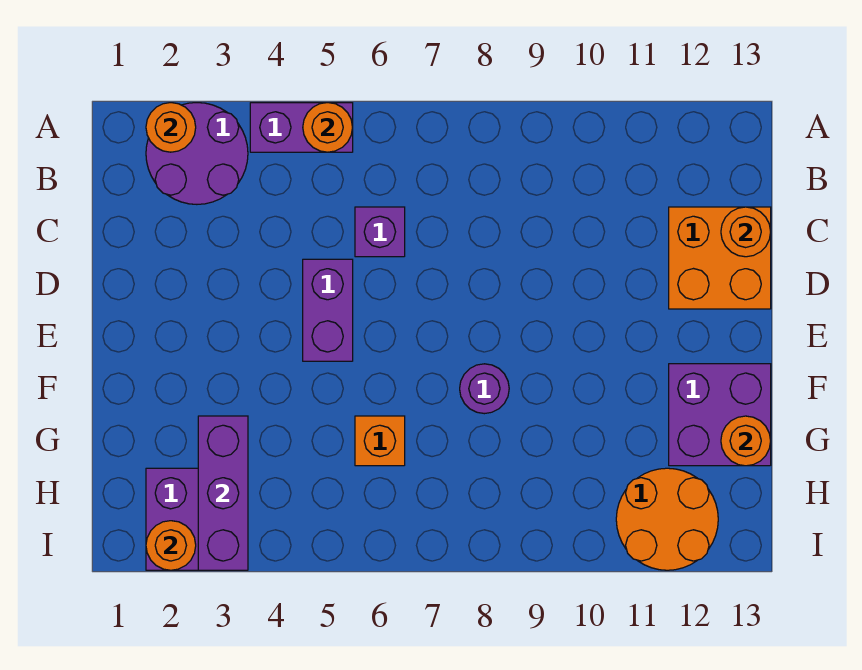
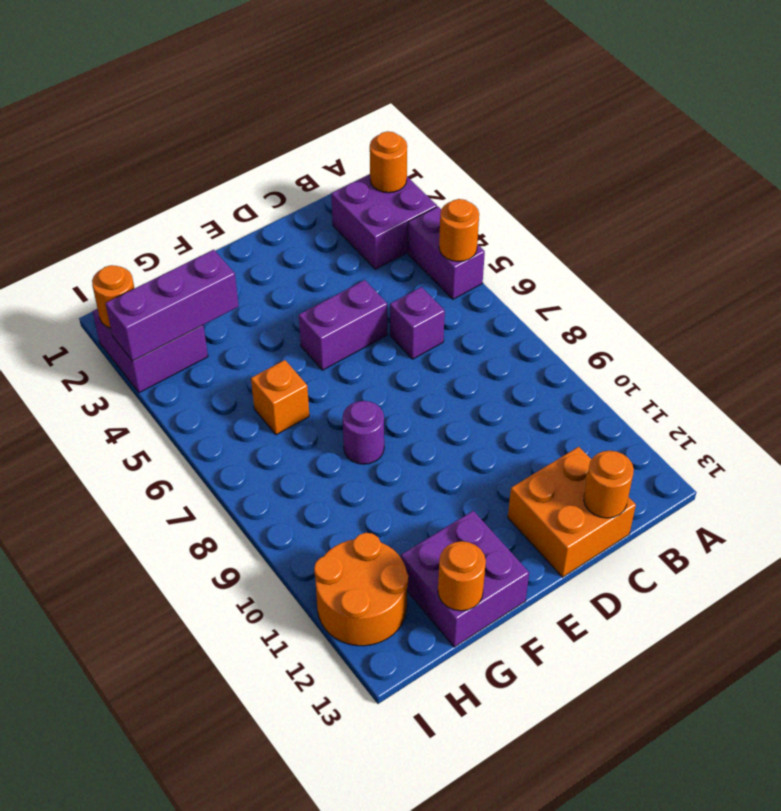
purple 2x2 round brick [146,103,248,204] -> purple 2x2 brick [331,174,437,269]

